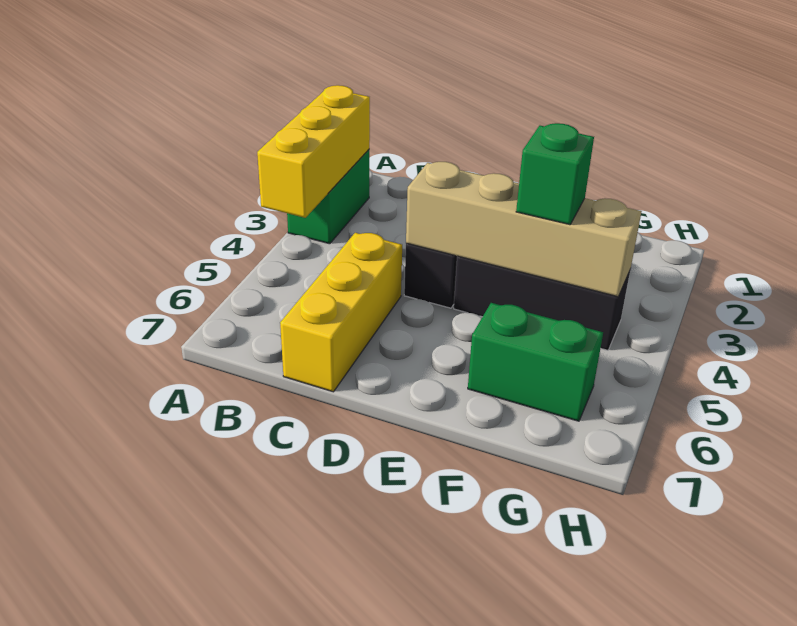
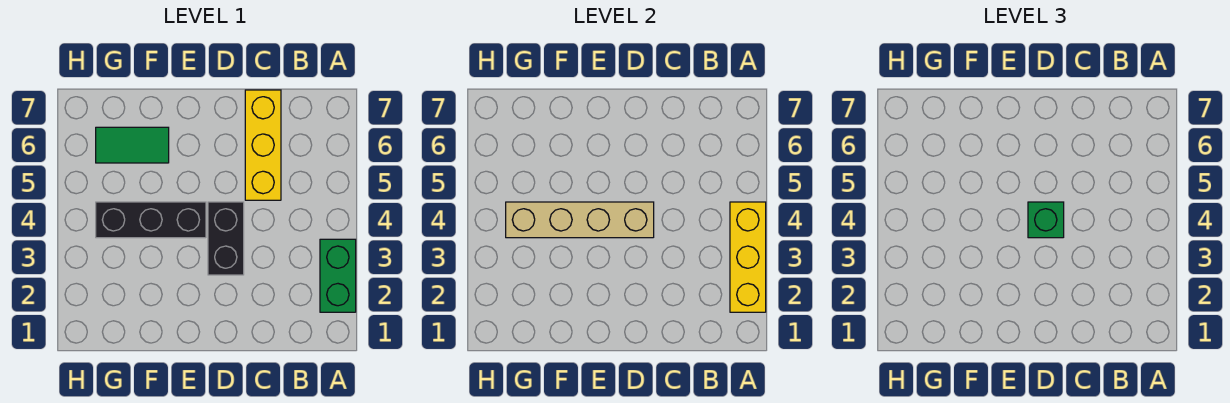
green 1x1 brick [516,123,594,225] -> green 1x1 brick moved to [1028,202,1064,238]
green 1x2 brick [468,303,603,421] -> green 1x2 tile [96,127,169,163]

